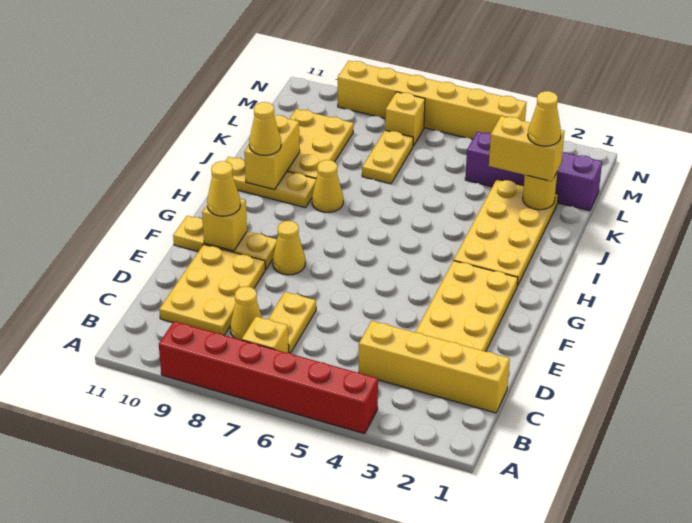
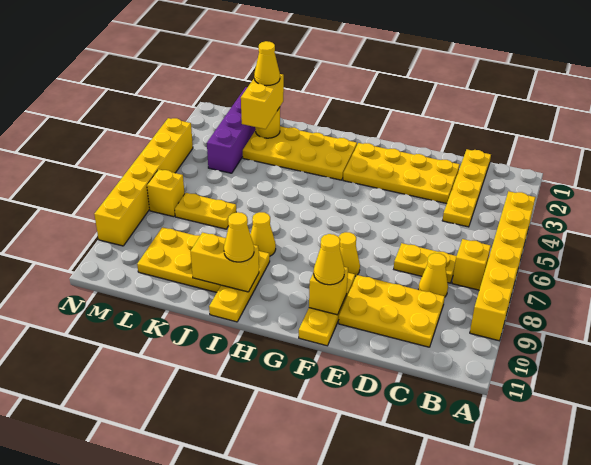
red 1x6 brick [159,321,378,434] -> yellow 1x6 brick [470,191,536,341]
yellow 1x4 brick [359,321,510,413] -> yellow 1x4 plate [442,149,491,227]

